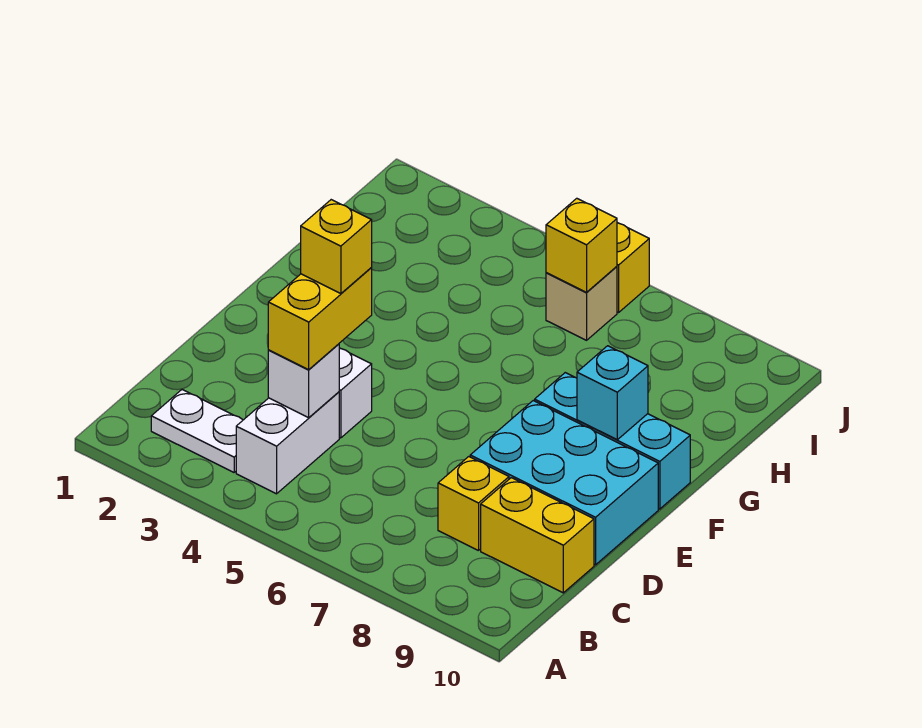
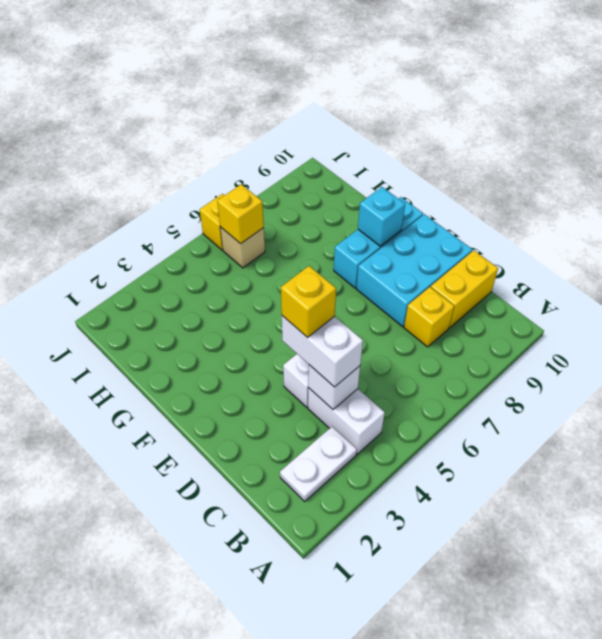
yellow 1x2 brick [268,268,372,370] -> white 1x2 brick [282,316,363,387]

